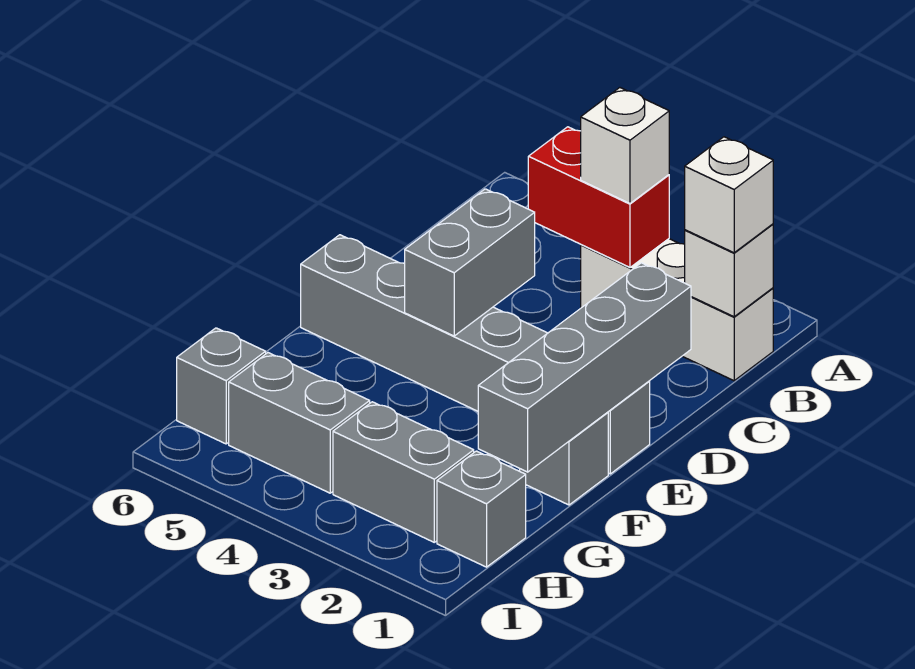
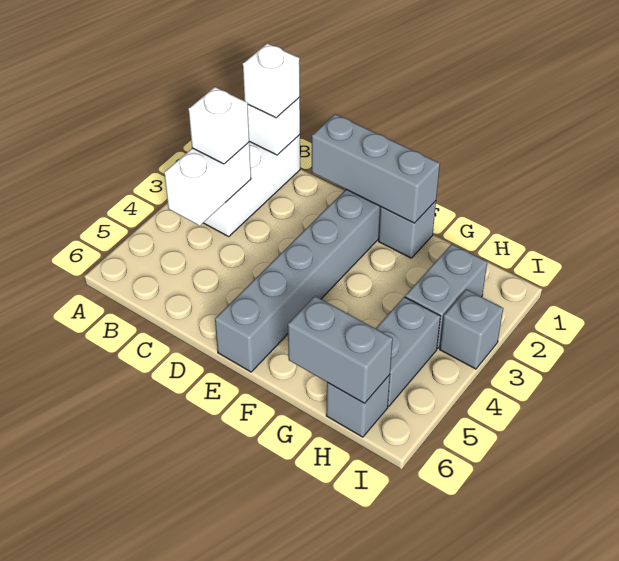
red 1x2 brick [528,127,669,267] -> white 1x2 brick [164,142,251,226]
grey 1x4 brick [478,263,691,472] -> grey 1x3 brick [312,114,440,223]
grey 1x2 brick [405,189,535,336] -> grey 1x2 brick moved to [288,296,393,403]
grey 1x1 brick [437,451,526,567] -> grey 1x1 brick moved to [440,289,503,369]

